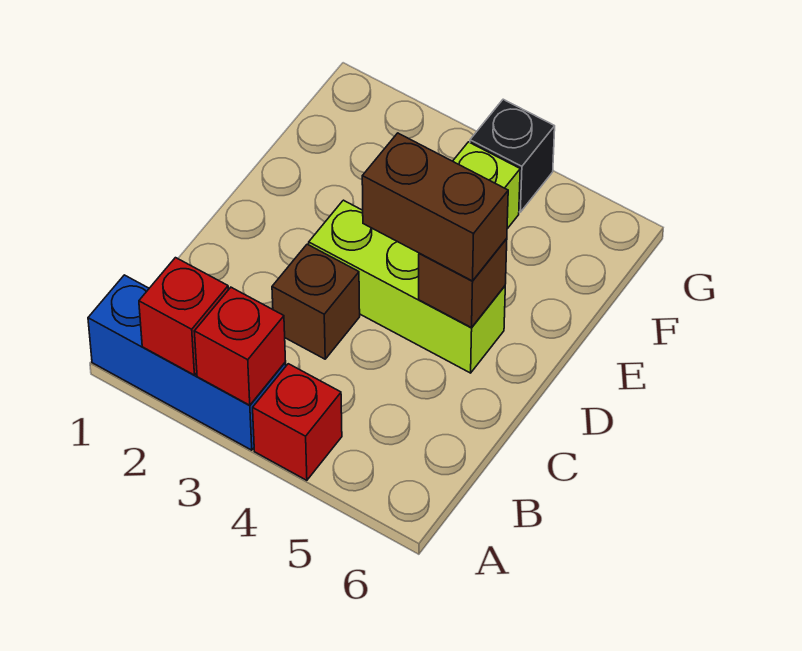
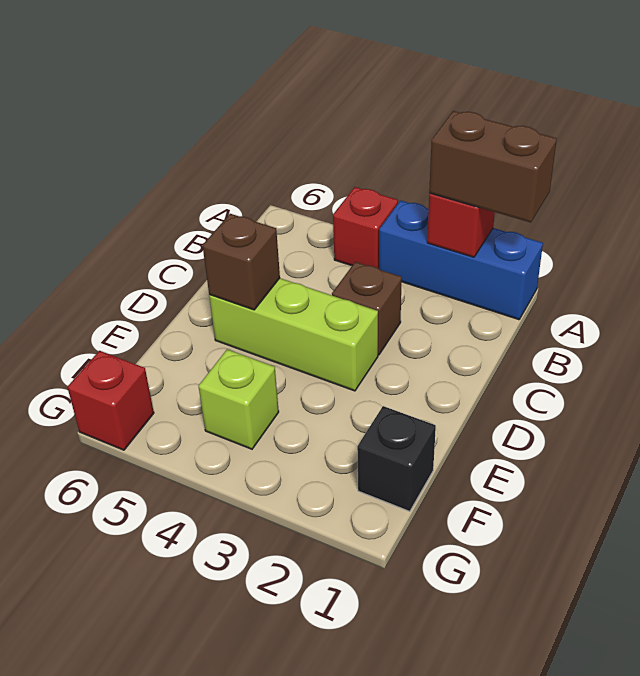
red 1x1 brick [194,287,286,405] -> red 1x1 brick moved to [67,351,154,450]
brown 1x2 brick [362,133,508,281] -> brown 1x2 brick moved to [429,111,557,223]
black 1x1 brick [470,99,555,212] -> black 1x1 brick moved to [357,406,436,511]

